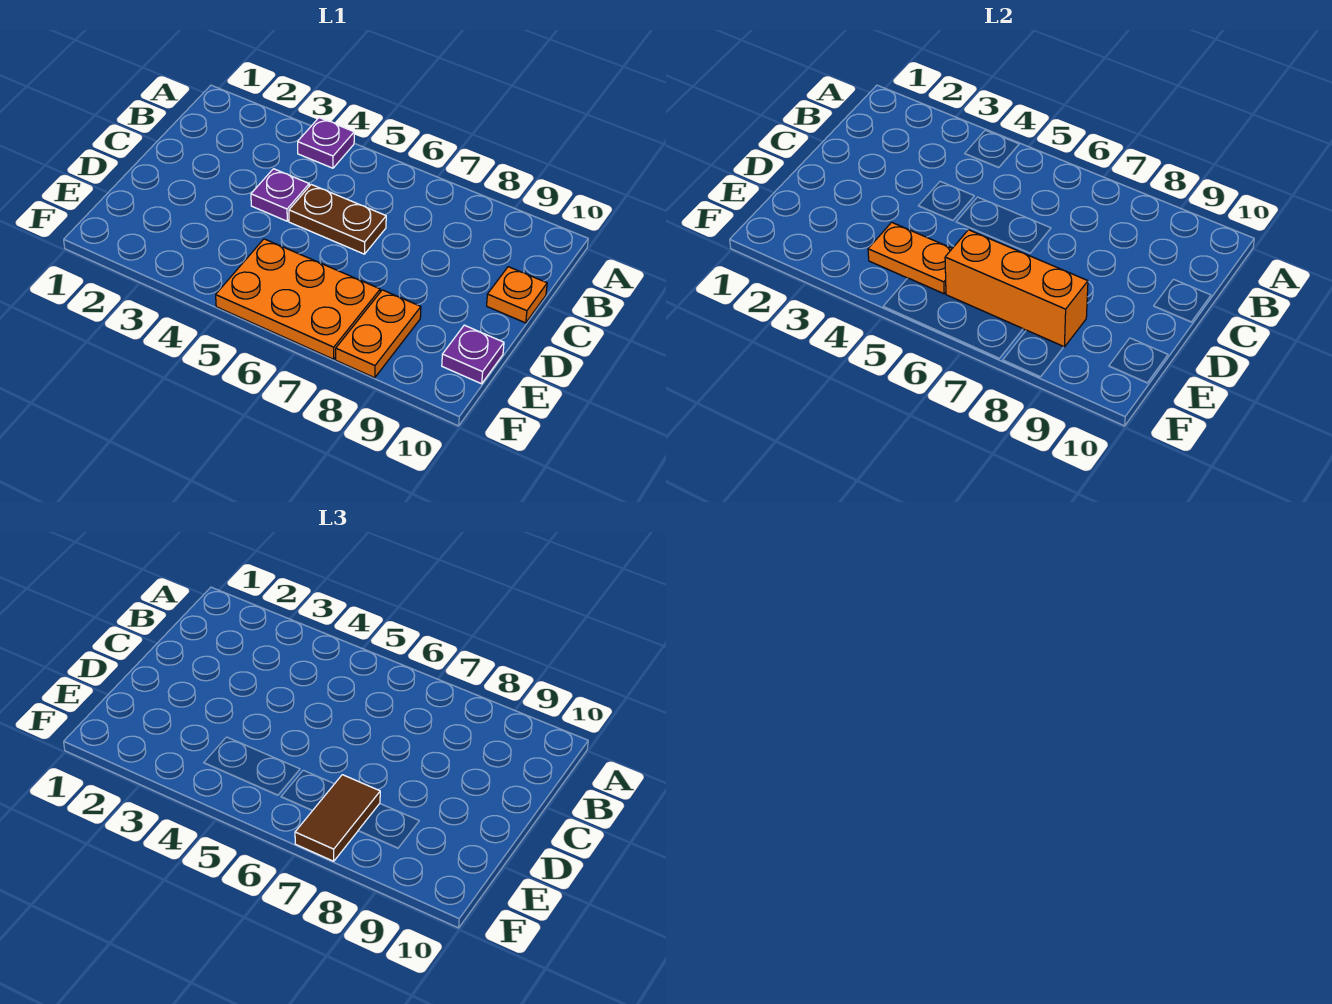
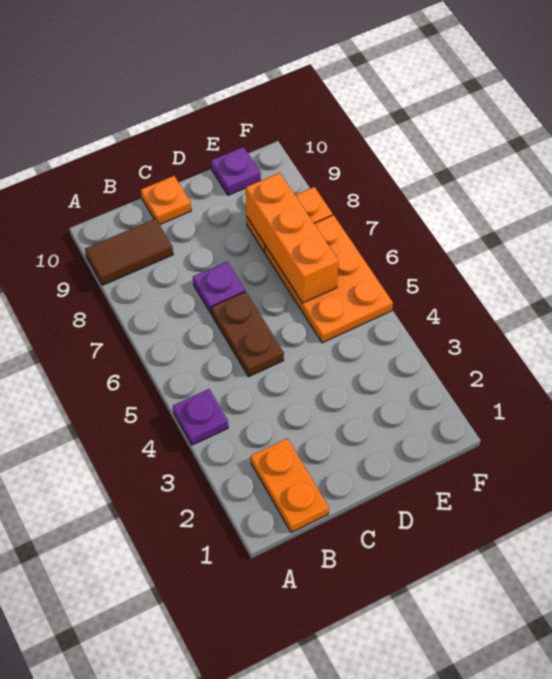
purple 1x1 plate [251,169,309,221] -> purple 1x1 plate moved to [193,262,245,314]
orange 1x2 plate [868,222,952,294] -> orange 1x2 plate moved to [251,438,329,532]
brown 1x2 tile [295,775,380,861] -> brown 1x2 tile moved to [85,219,173,285]

